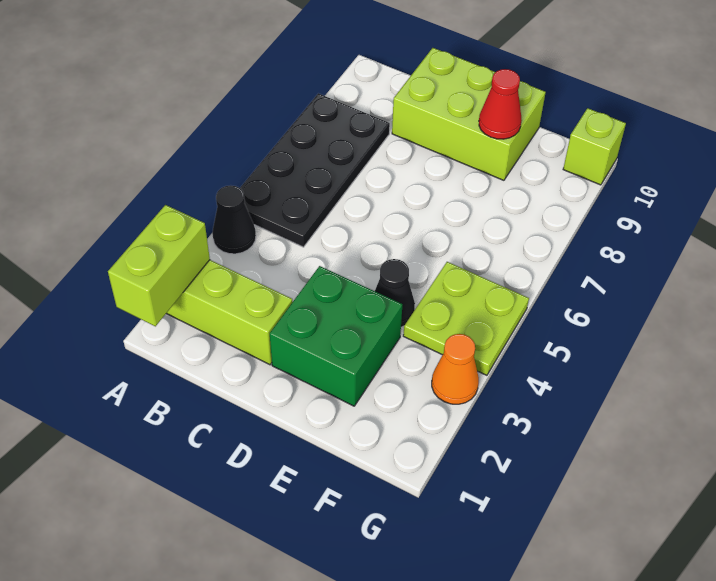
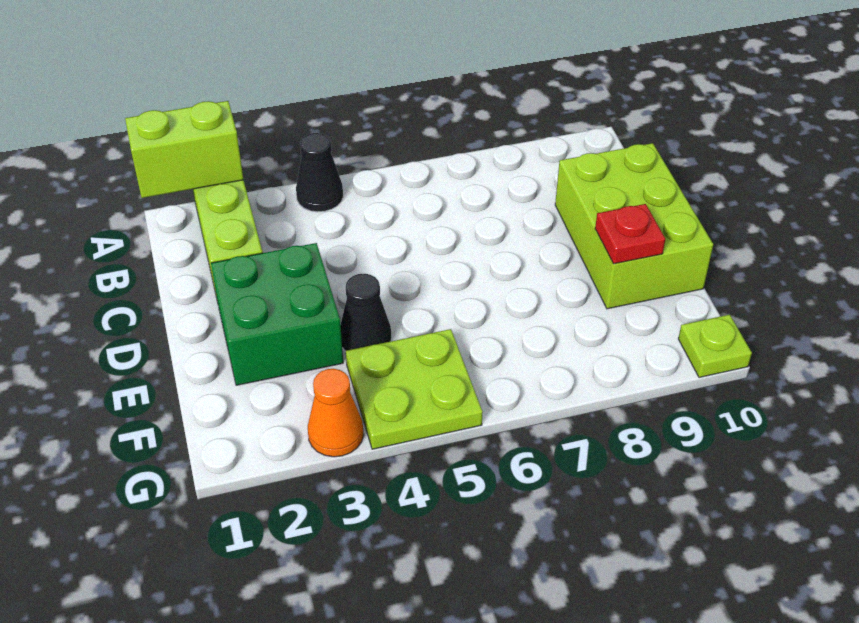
black 2x4 plate [240,93,390,247] -> none
red 1x1 cone [479,69,522,139] -> red 1x1 plate [595,204,665,264]
lime 1x1 brick [563,108,626,185] -> lime 1x1 plate [678,315,752,377]

